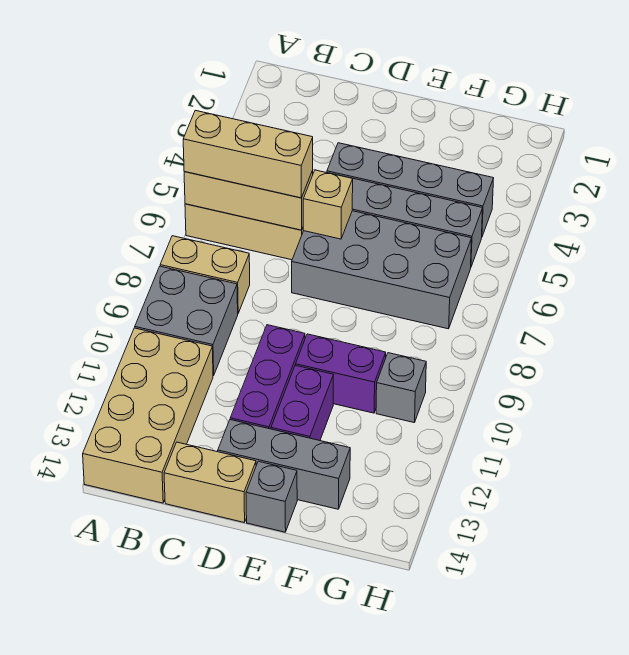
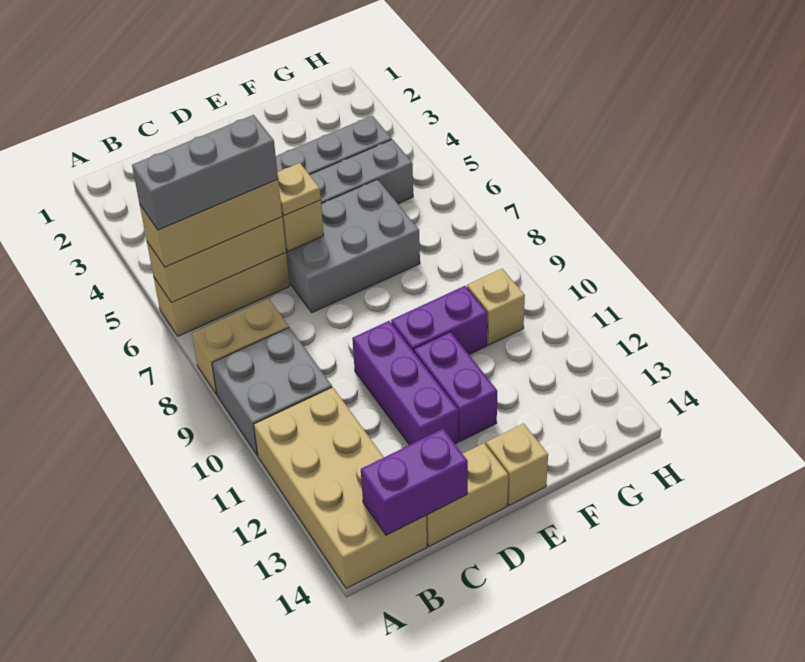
none -> purple 1x2 brick [361,429,468,535]
grey 2x4 brick [292,211,472,329] -> grey 2x3 brick [286,180,420,313]
none -> tan 1x1 plate [277,163,321,215]
grey 1x3 brick [218,420,350,509] -> grey 1x3 brick moved to [132,115,278,230]
grey 1x1 brick [246,461,297,532] -> tan 1x1 brick [486,423,548,505]
grey 1x1 brick [376,353,426,423] -> tan 1x1 brick [467,269,525,345]

